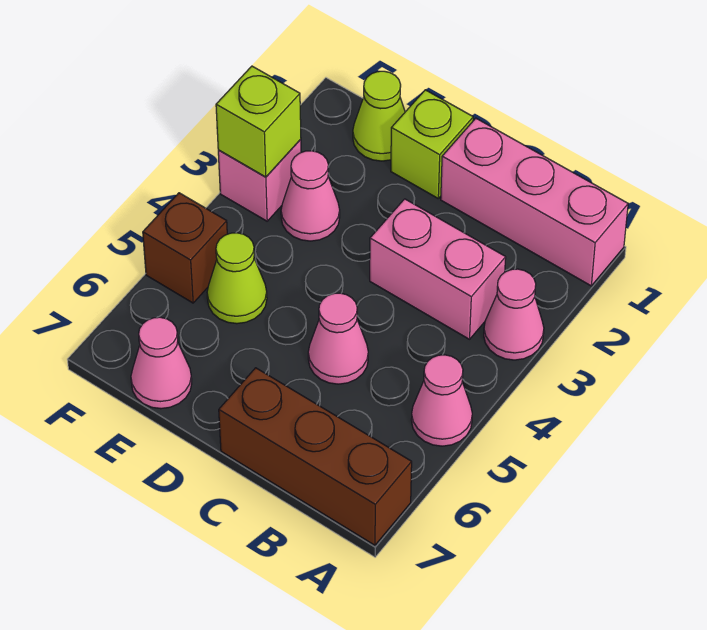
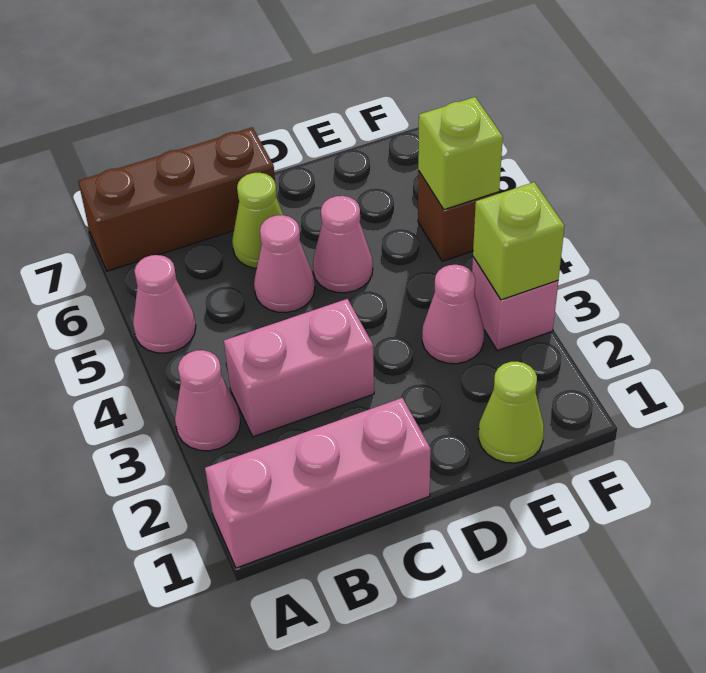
lime 1x1 brick [391,90,473,198] -> lime 1x1 brick moved to [418,97,503,210]
lime 1x1 cone [207,233,267,324] -> lime 1x1 cone moved to [232,173,283,268]
pink 1x1 cone [131,317,192,409] -> pink 1x1 cone moved to [313,196,373,293]

